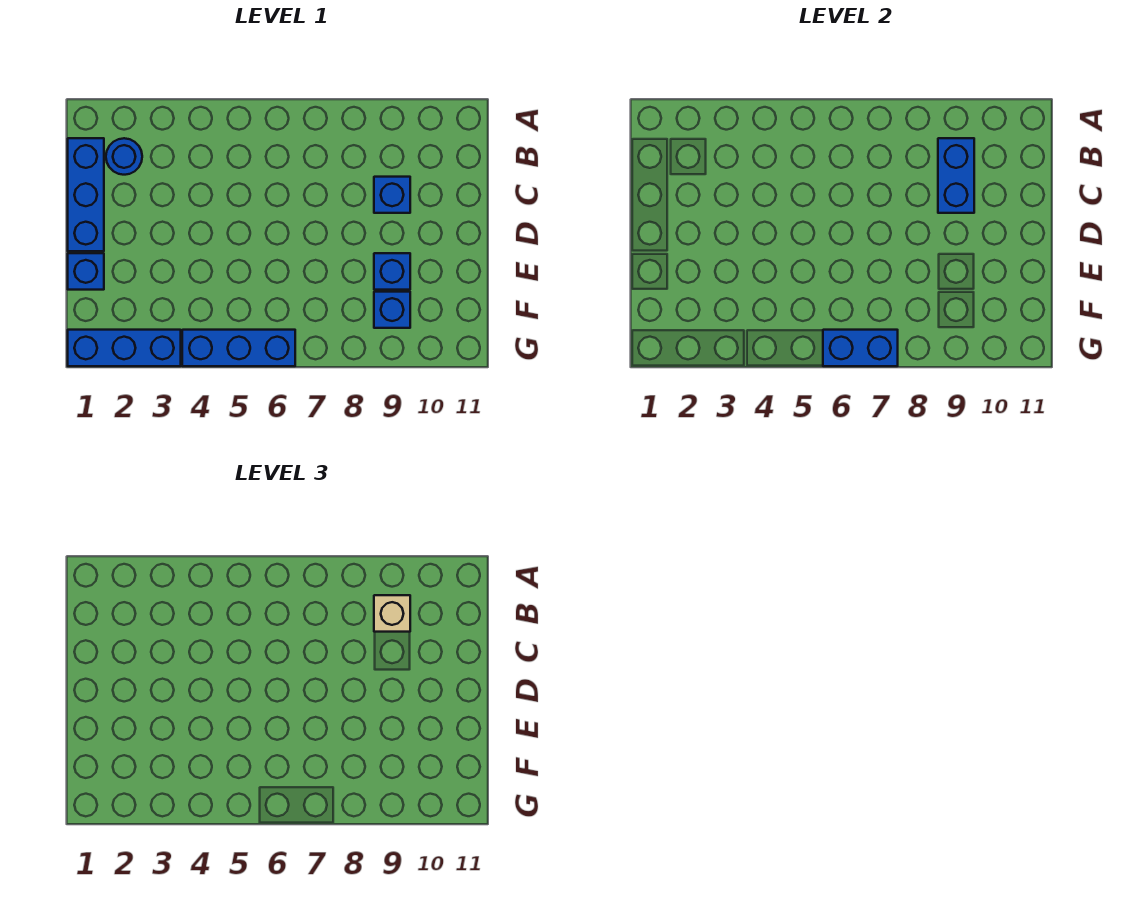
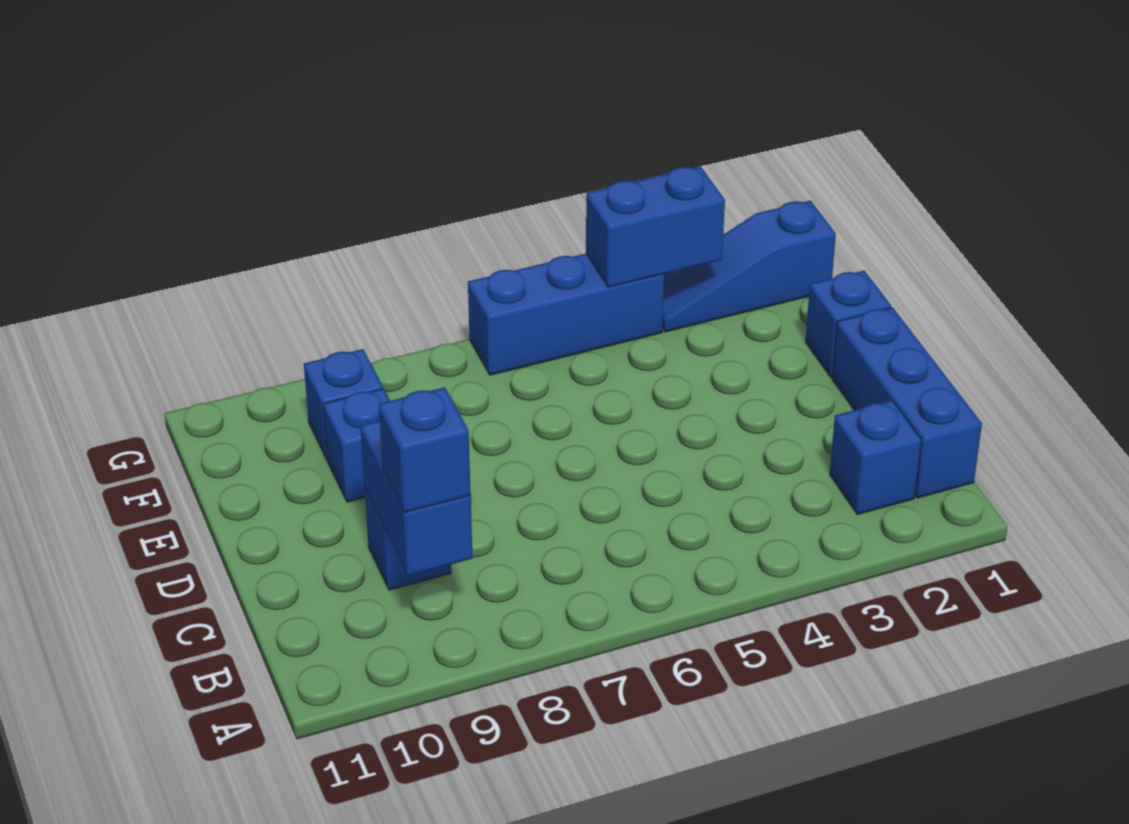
blue 1x1 round brick [106,138,142,175] -> blue 1x1 brick [830,400,921,515]
tan 1x1 brick [374,595,410,632] -> blue 1x1 brick [379,387,471,512]
blue 1x3 brick [68,330,181,366] -> blue 1x3 slope [662,201,836,332]
blue 1x2 brick [823,330,898,366] -> blue 1x2 brick moved to [586,166,725,287]

